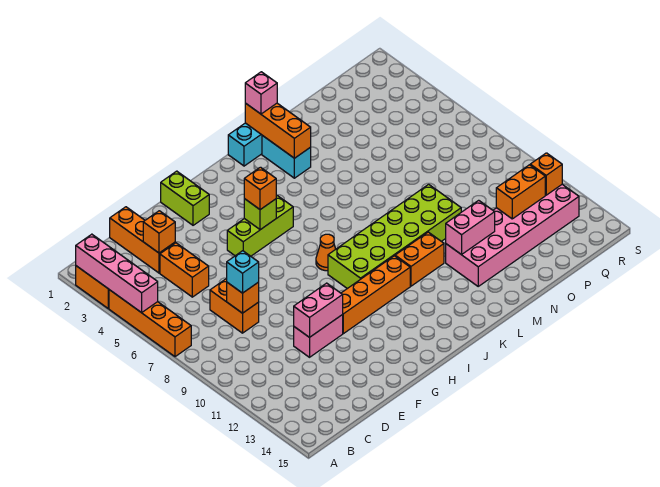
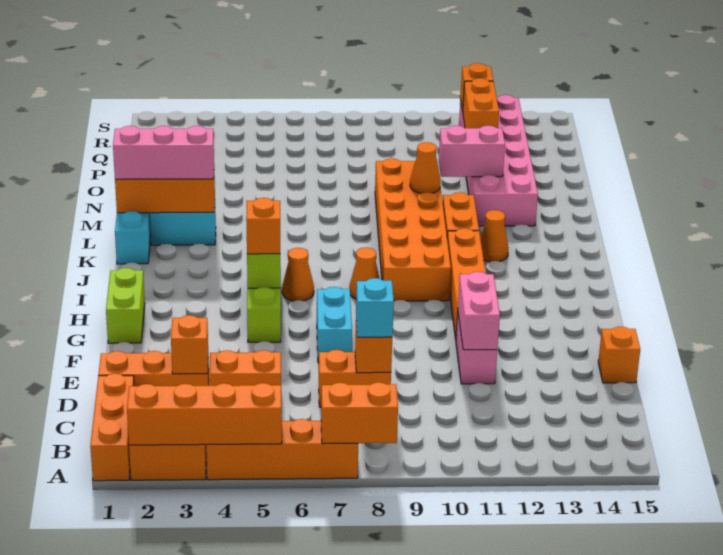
none -> orange 1x3 brick [90,373,134,481]
pink 1x4 brick [76,234,158,313] -> orange 1x4 brick [127,383,282,445]
none -> orange 1x2 brick [321,382,398,444]
none -> orange 1x1 brick [598,326,640,383]
none -> cyan 1x2 brick [317,287,352,363]
lime 1x2 brick [161,171,209,225] -> lime 1x2 brick turned to [106,268,145,343]
none -> orange 1x1 cone [282,248,314,301]
lime 2x6 brick [328,184,461,289] -> orange 2x6 brick [375,158,451,301]
none -> orange 1x1 cone [480,210,508,262]
pink 1x1 brick [245,72,277,114] -> pink 1x3 brick [113,126,214,179]
none -> orange 1x1 cone [410,142,441,193]
pink 1x2 brick [446,200,495,255] -> pink 1x2 brick turned to [439,126,505,177]

